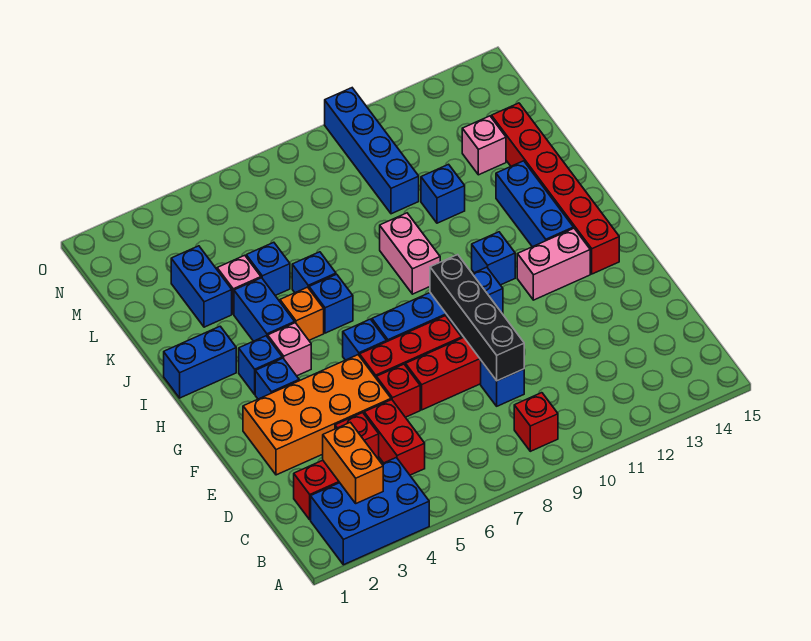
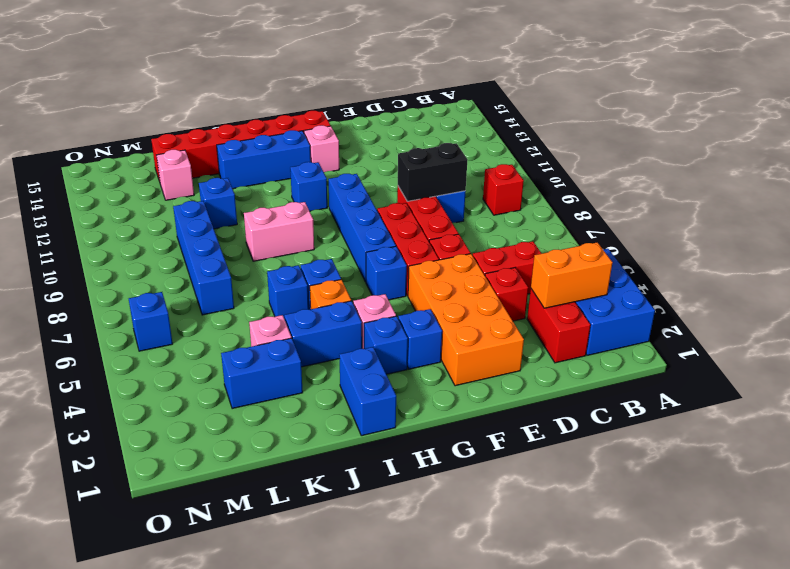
black 1x4 brick [430,255,524,381] -> black 1x2 brick [398,143,468,201]
pink 1x2 brick [517,228,590,300] -> pink 1x1 brick [304,125,339,172]
blue 1x1 brick [246,242,290,296] -> blue 1x1 brick moved to [129,292,173,351]
blue 1x4 brick [325,88,419,214] -> blue 1x4 brick turned to [173,201,234,315]

